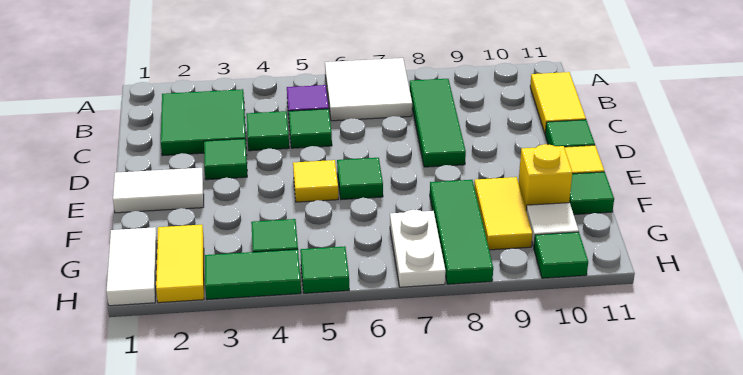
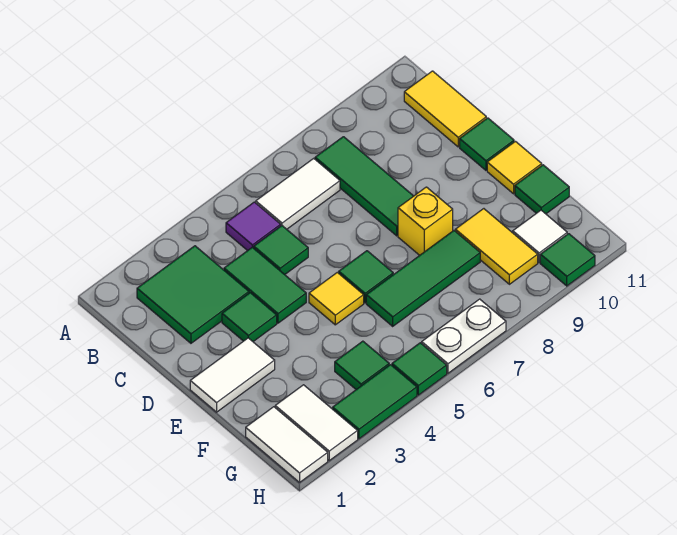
white 2x2 tile [325,58,412,121] -> white 1x2 tile [256,158,340,229]
green 1x1 tile [246,111,289,151] -> green 1x2 tile [224,247,306,323]
green 1x3 tile [430,180,493,284] -> green 1x3 tile turned to [366,231,480,326]
yellow 1x1 brick [518,144,573,209] -> yellow 1x1 brick moved to [398,187,453,255]
yellow 1x2 tile [156,225,204,303] -> white 1x2 tile [275,385,358,461]
white 1x2 plate [390,210,446,287] -> white 1x2 plate turned to [422,299,506,373]

